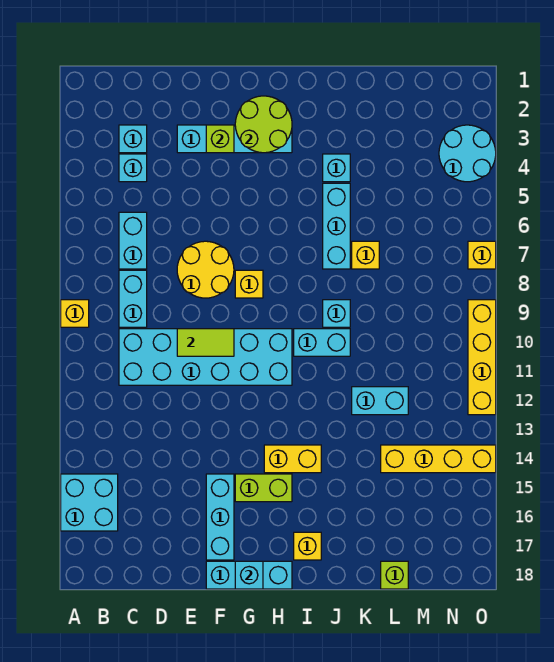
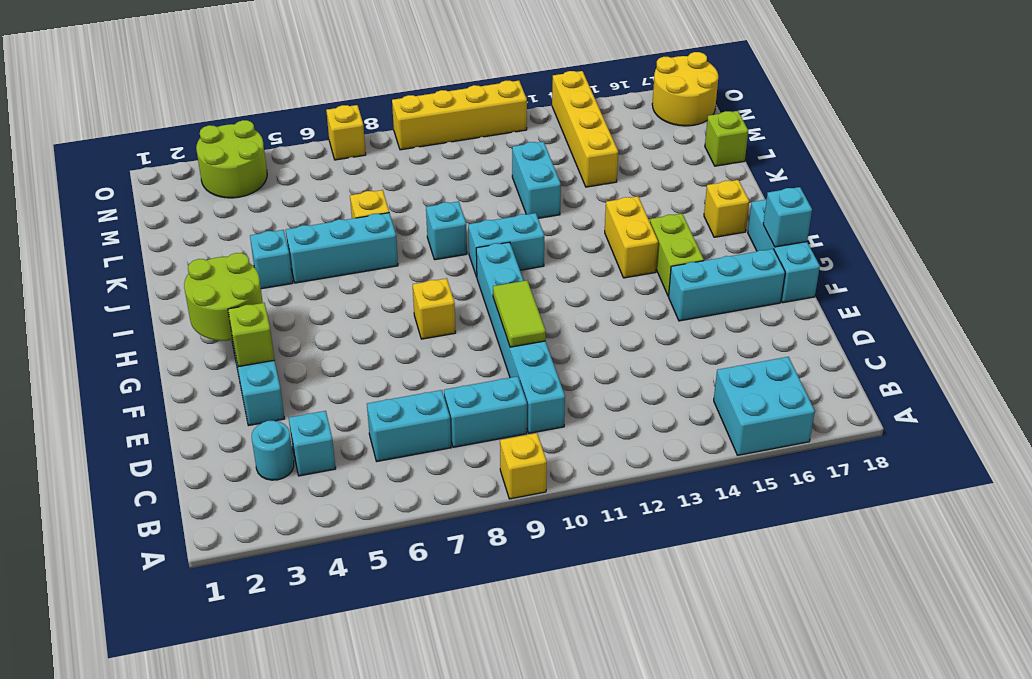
cyan 1x1 brick [119,125,147,153] -> cyan 1x1 round brick [252,421,294,480]
cyan 2x6 brick [119,329,292,385] -> cyan 1x6 brick [476,242,565,433]
yellow 2x2 round brick [177,241,234,298] -> yellow 2x2 round brick moved to [652,52,718,126]
cyan 1x2 brick [294,329,350,356] -> cyan 1x2 brick turned to [468,213,544,277]
cyan 2x2 round brick [439,125,496,182] -> lime 2x2 round brick [196,120,267,198]

